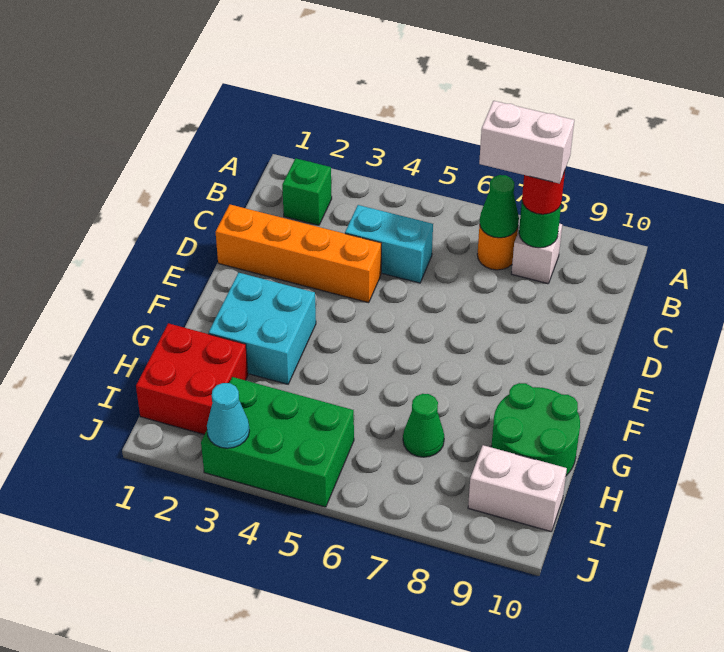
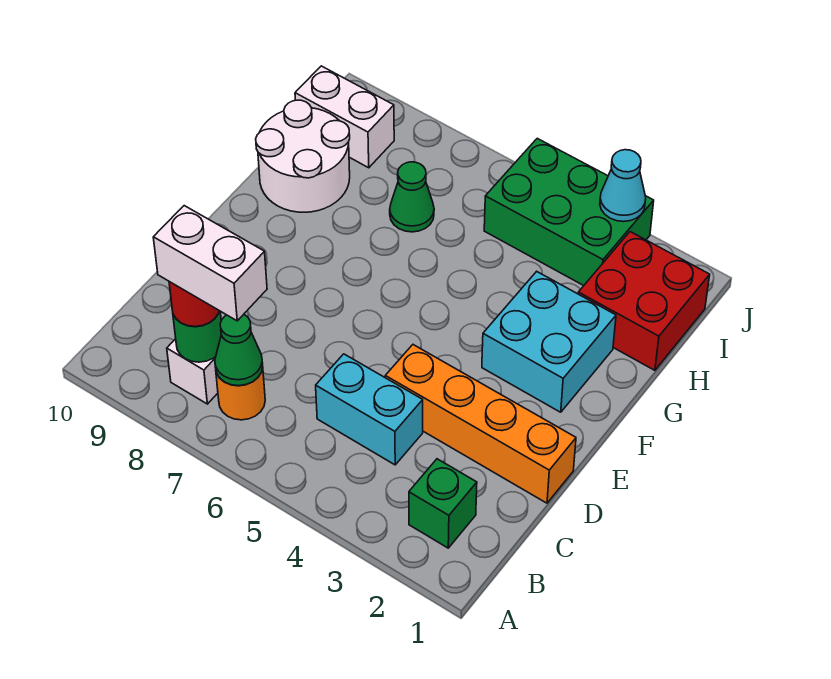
green 2x2 round brick [491,383,580,476] -> white 2x2 round brick [256,100,350,212]

